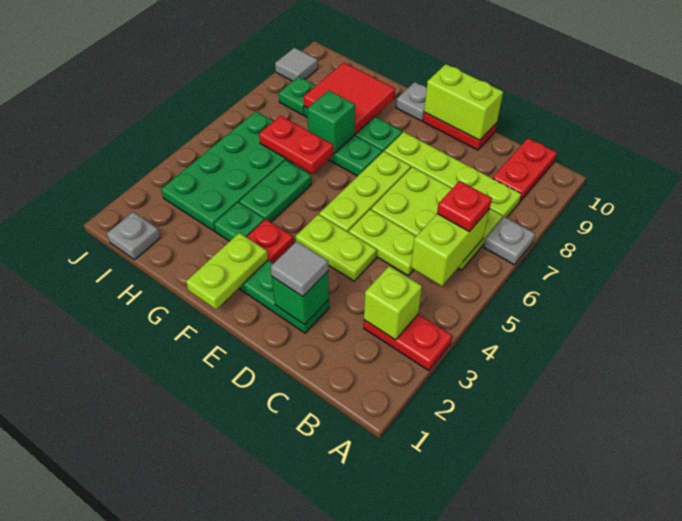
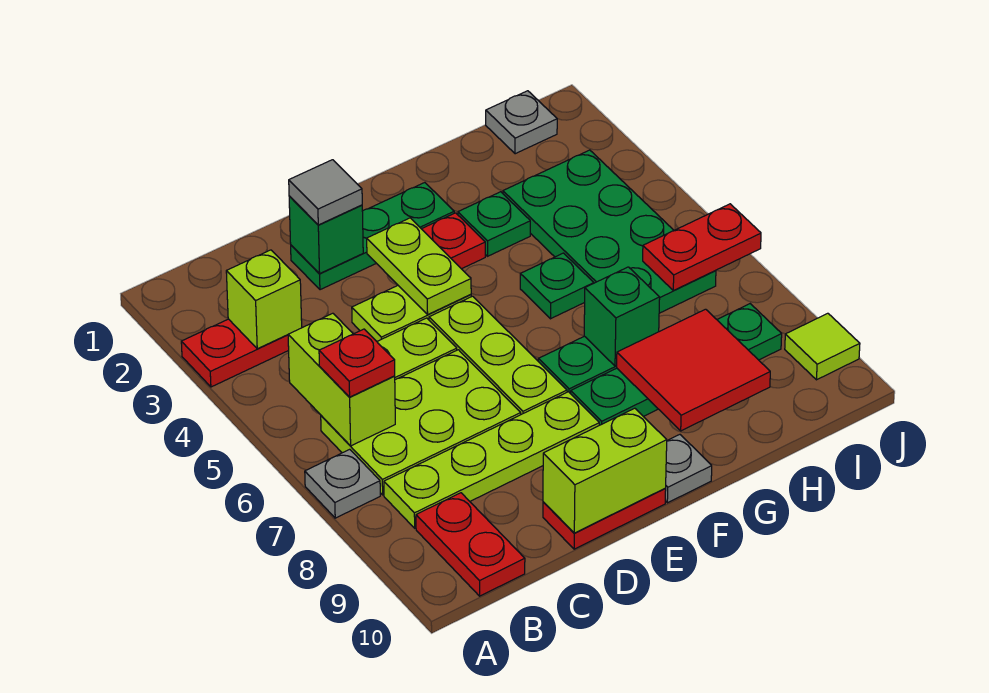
lime 1x2 plate [186,233,268,309] -> lime 1x2 plate moved to [367,218,471,314]
green 1x2 plate [239,160,312,222] -> green 1x1 plate [520,253,594,319]
red 1x2 plate [259,116,333,174] -> red 1x2 plate moved to [643,204,761,290]
grey 1x1 tile [275,48,318,81] -> lime 1x1 tile [785,313,860,380]

